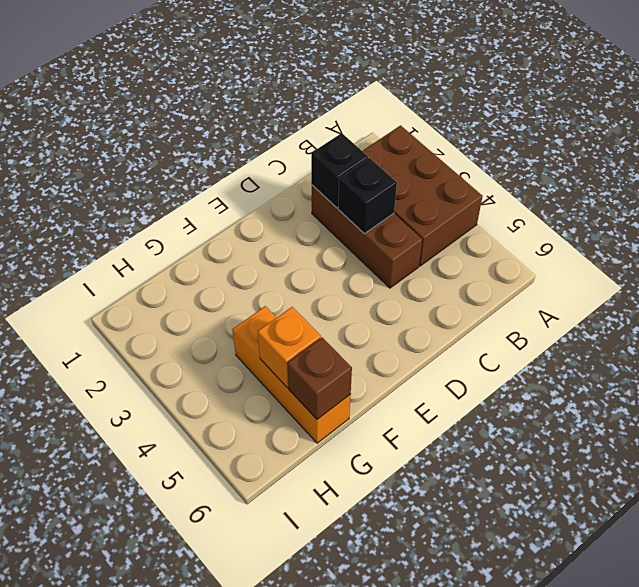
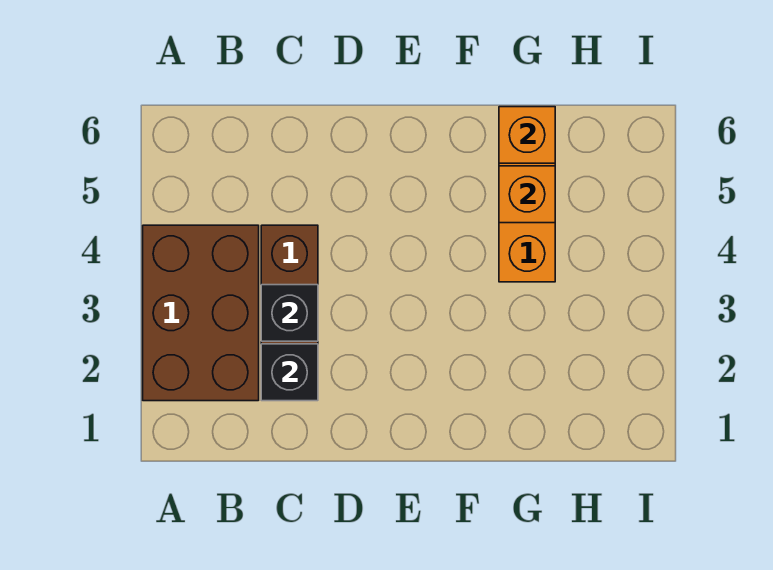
brown 1x1 brick [287,337,352,419] -> orange 1x1 brick [499,107,555,163]

